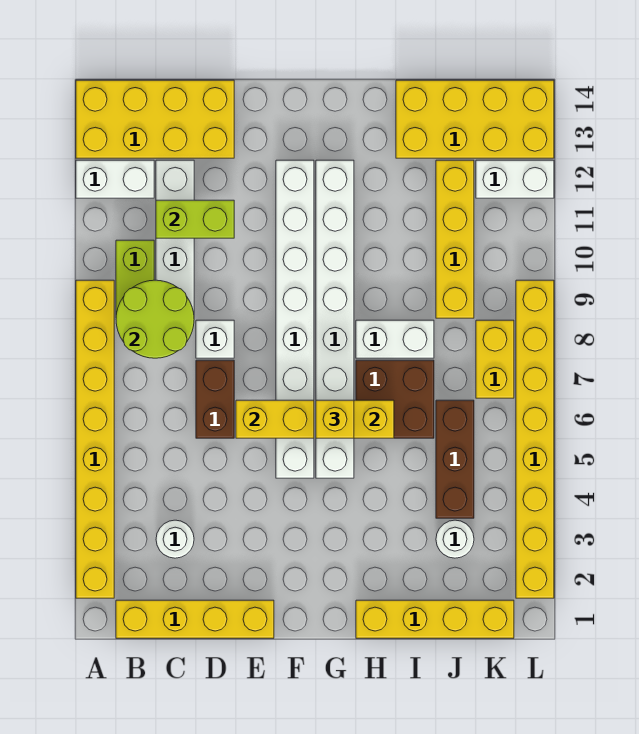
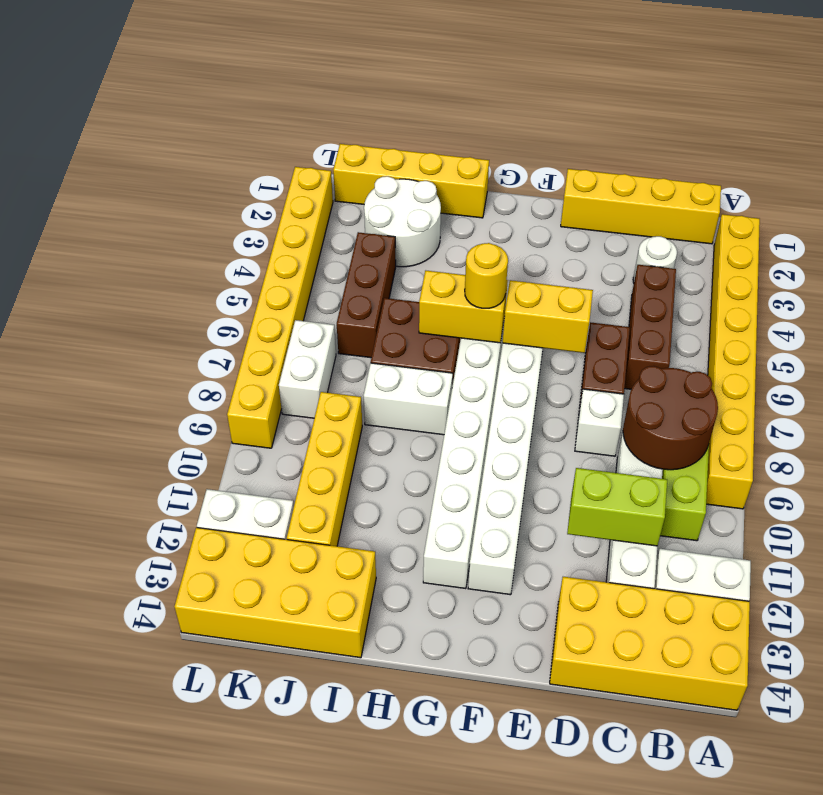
lime 2x2 round brick [116,280,194,358] -> brown 2x2 round brick [623,366,718,470]
none -> brown 1x3 brick [624,265,676,389]
yellow 1x1 brick [316,400,354,438] -> yellow 1x1 round brick [465,243,508,308]
white 1x1 round brick [436,520,474,558] -> white 2x2 round brick [364,176,441,267]
yellow 1x2 brick [476,320,514,398] -> white 1x2 brick [279,320,336,418]

